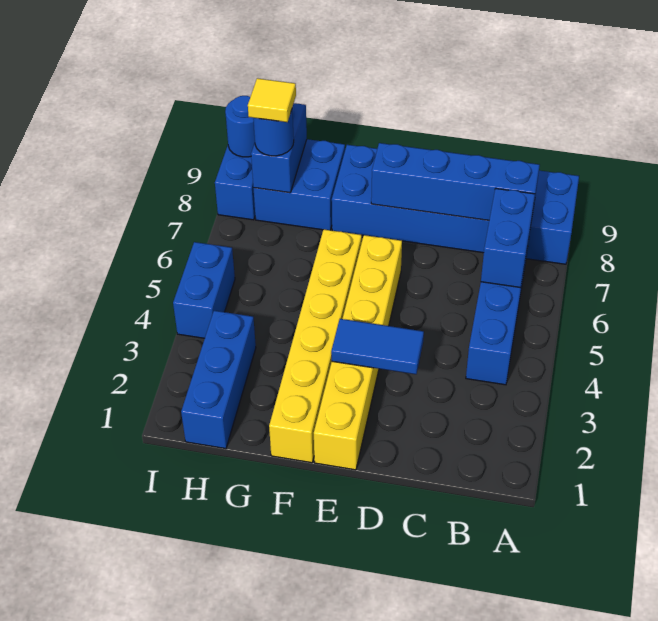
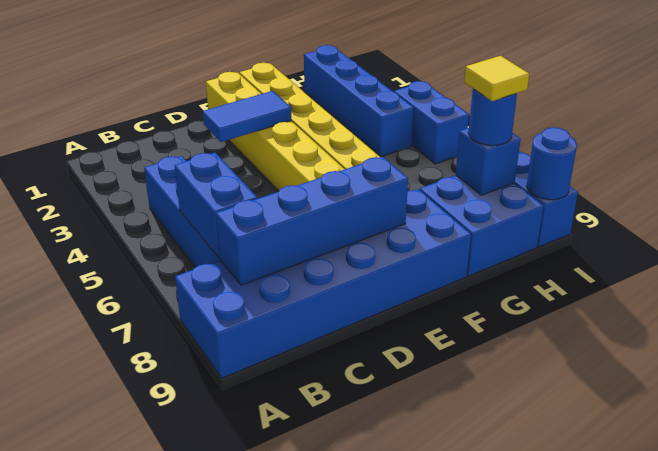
blue 1x3 brick [181,311,256,449] -> blue 1x4 brick [304,45,414,157]
blue 1x2 brick [251,103,307,193] -> blue 1x1 brick [456,128,521,195]

